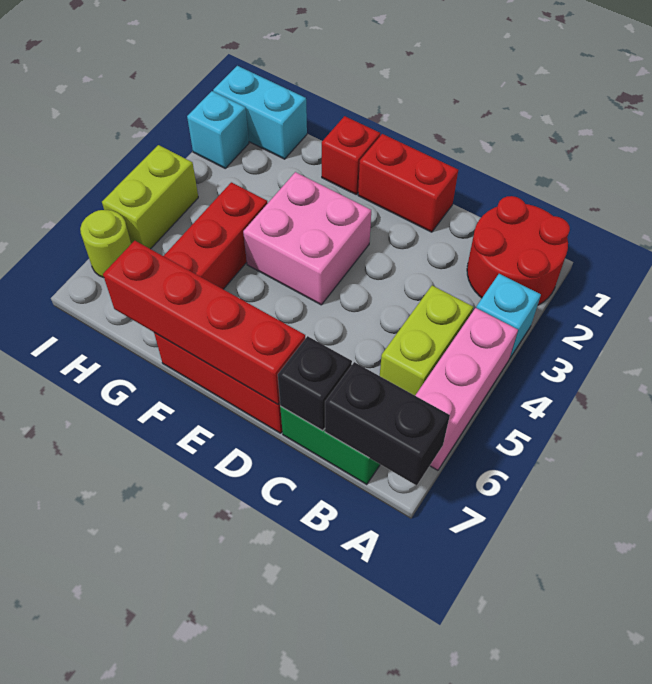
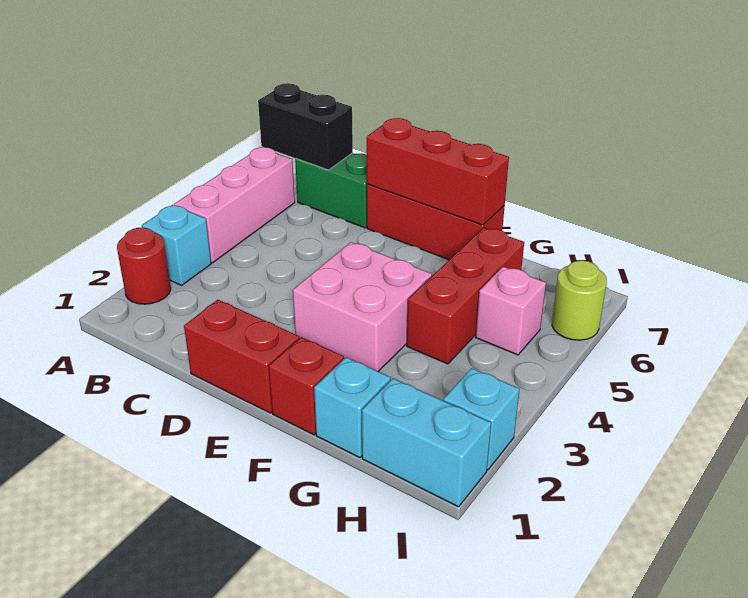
red 2x2 round brick [467,196,570,305] -> red 1x1 round brick [117,227,171,304]
lime 1x2 brick [380,286,473,395] -> none
black 1x1 brick [278,336,352,431] -> none
red 1x4 brick [103,241,305,405] -> red 1x3 brick [367,118,509,225]
none -> cyan 1x1 brick [314,357,391,458]
none -> pink 1x1 brick [476,267,546,355]
lime 1x2 brick [102,145,198,249] -> none

